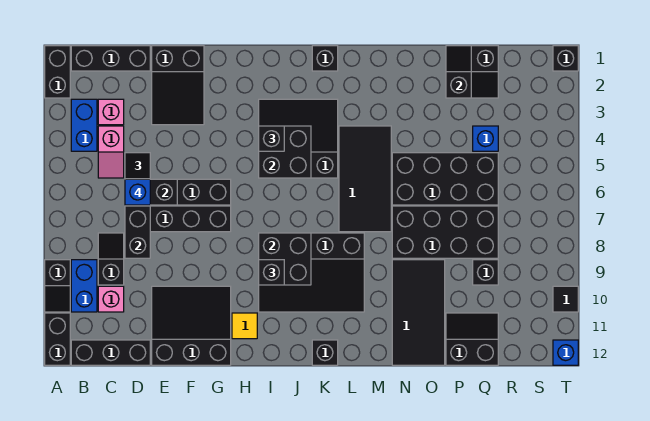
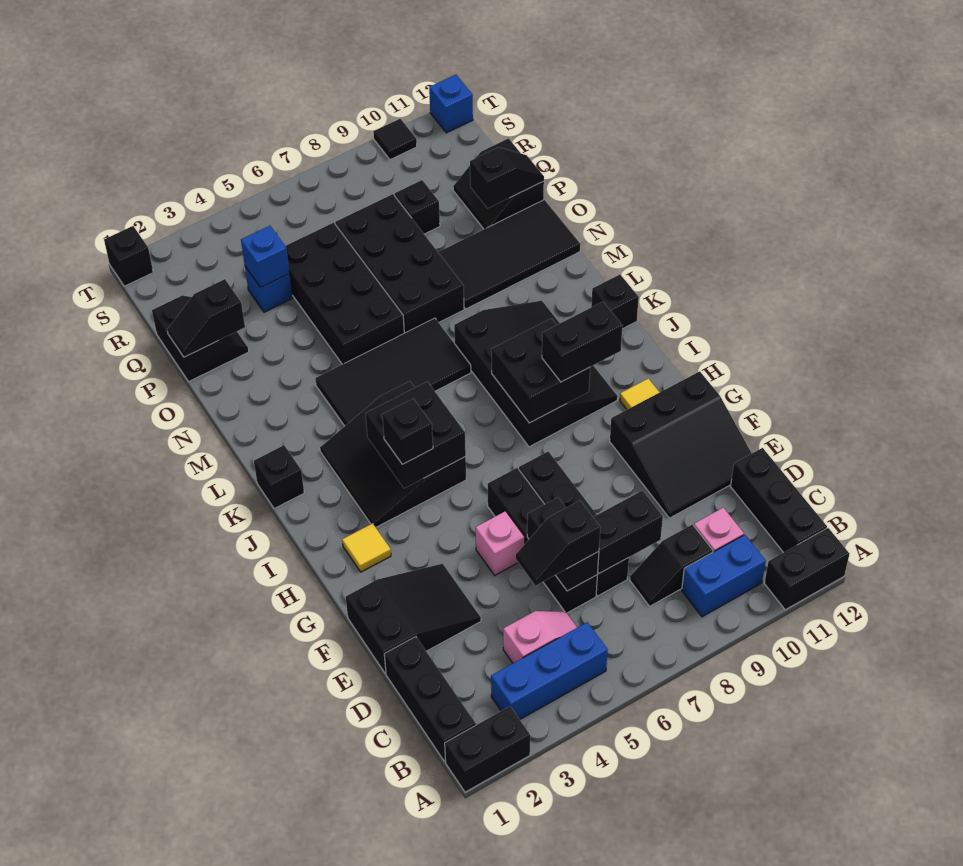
black 1x2 slope [45,260,70,312] -> black 1x2 slope moved to [470,147,544,208]
blue 1x2 brick [71,99,97,151] -> blue 1x3 brick [491,622,608,719]
pink 1x1 brick [98,99,124,125] -> pink 1x1 brick moved to [475,511,525,575]
blue 1x1 brick [125,179,150,205] -> blue 1x1 brick moved to [241,226,290,287]
black 3x3 slope [152,286,231,365] -> black 3x3 slope turned to [610,371,752,518]
none -> yellow 1x1 tile [342,523,391,572]
black 1x1 brick [259,260,284,285] -> black 1x2 brick [542,302,622,382]

